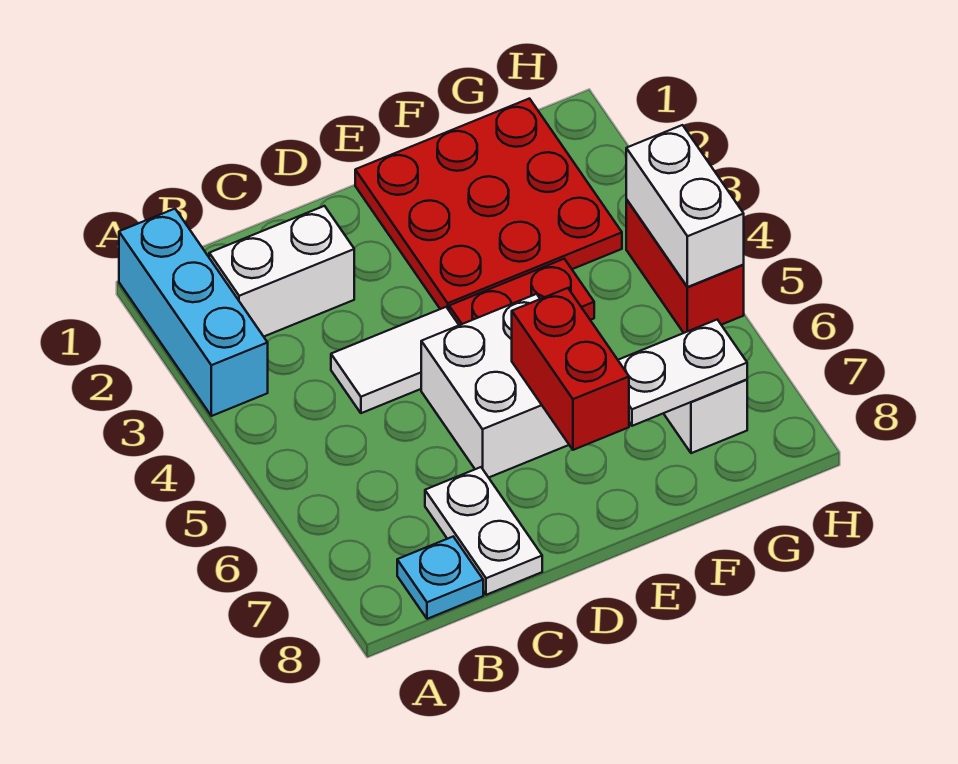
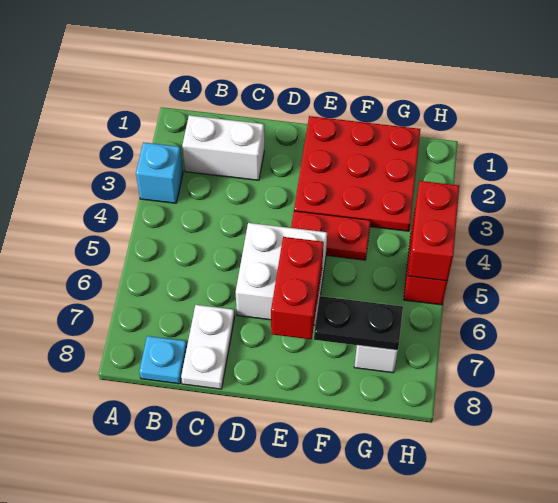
cyan 1x3 brick [119,209,268,416] -> cyan 1x1 brick [136,142,183,203]
white 1x2 tile [331,307,459,413] -> none
white 1x2 plate [618,320,747,426] -> black 1x2 plate [314,296,403,351]
white 1x2 brick [626,125,744,287] -> red 1x2 brick [408,181,459,281]

